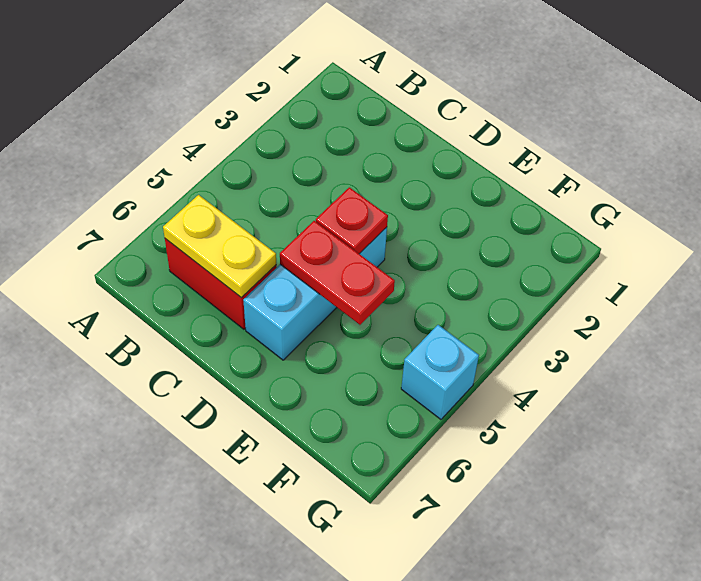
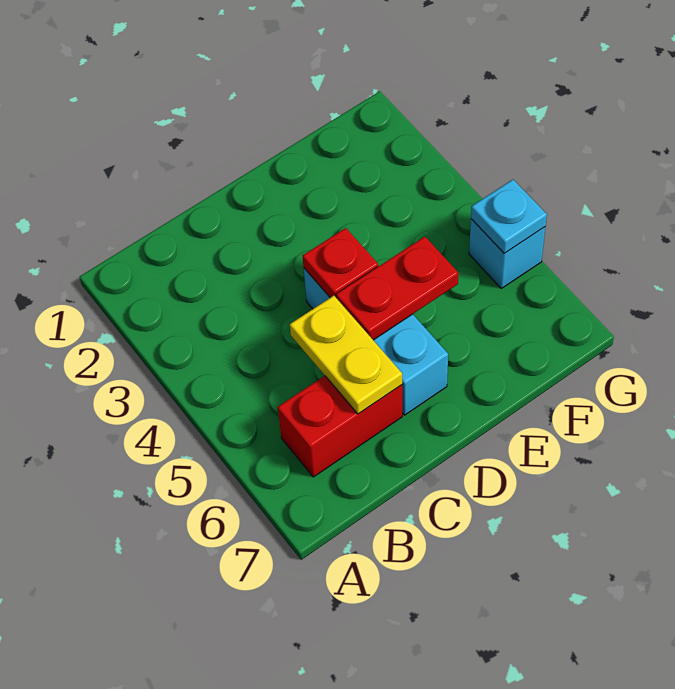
yellow 1x2 plate [163,195,276,298] -> yellow 1x2 plate turned to [290,296,402,414]
none -> cyan 1x1 plate [471,180,547,253]

